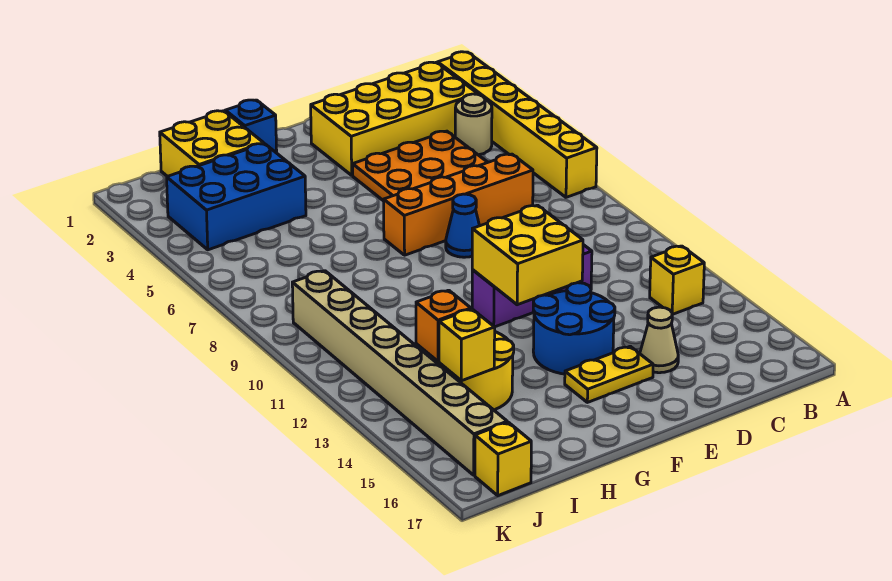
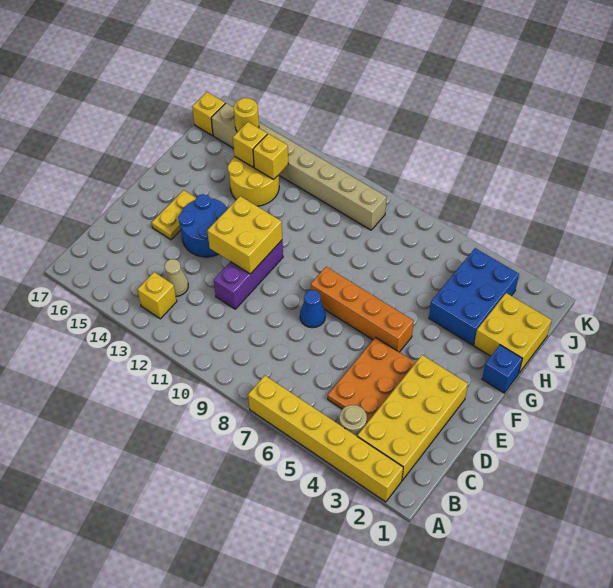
orange 1x4 brick [384,154,533,255] -> orange 1x4 brick turned to [311,267,414,352]
tan 1x1 cone [640,307,678,373] -> tan 1x1 cone moved to [164,259,188,296]
orange 1x1 brick [416,290,471,361] -> yellow 1x1 brick [253,134,288,180]
none -> yellow 1x1 round brick [234,98,259,132]

